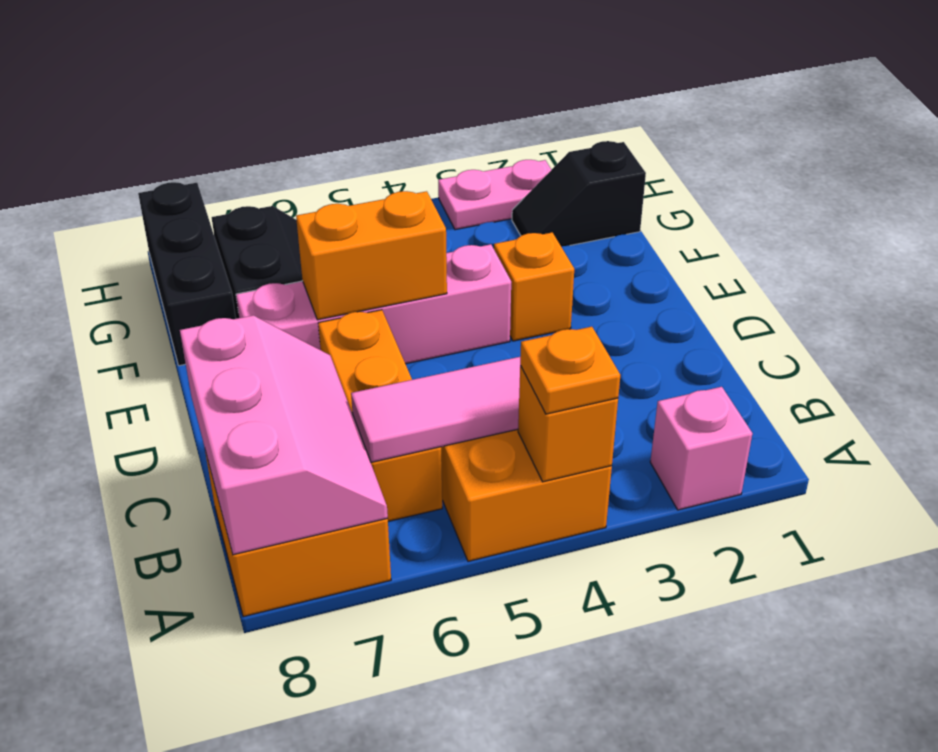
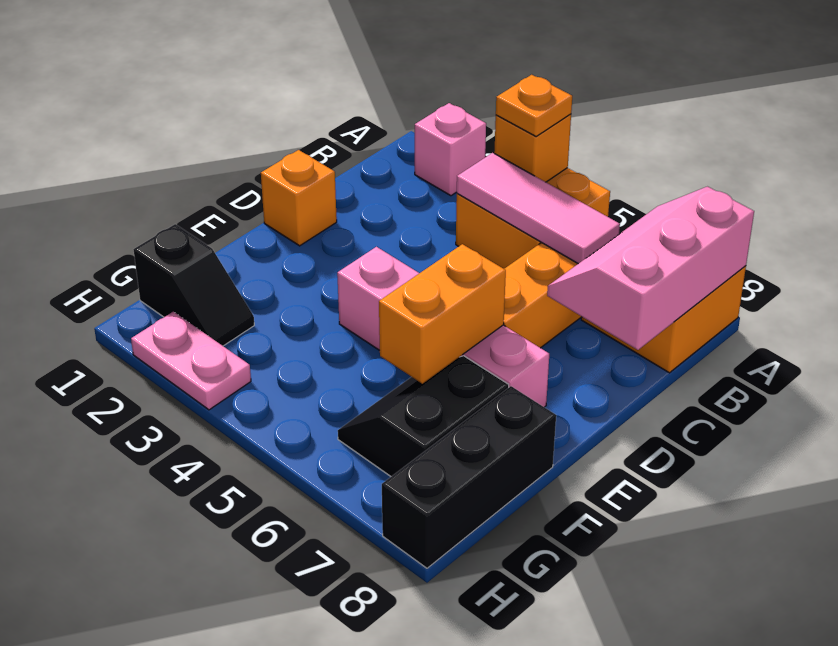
orange 1x1 brick [494,232,574,341] -> orange 1x1 brick moved to [261,150,337,246]
orange 1x2 brick [296,191,447,320] -> orange 1x2 brick turned to [379,244,506,384]

